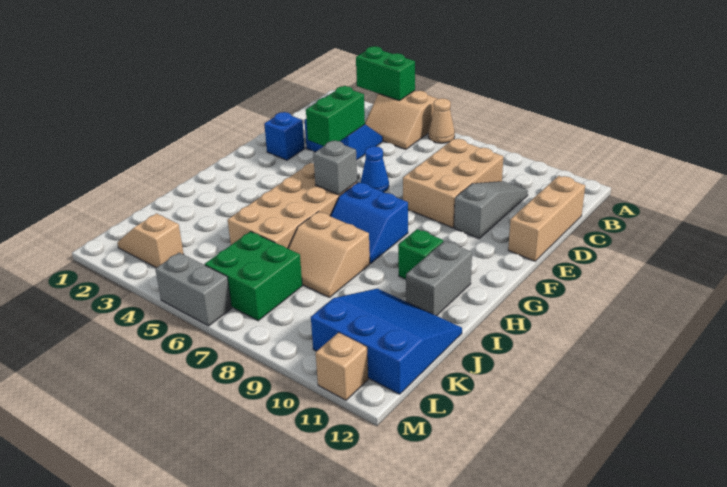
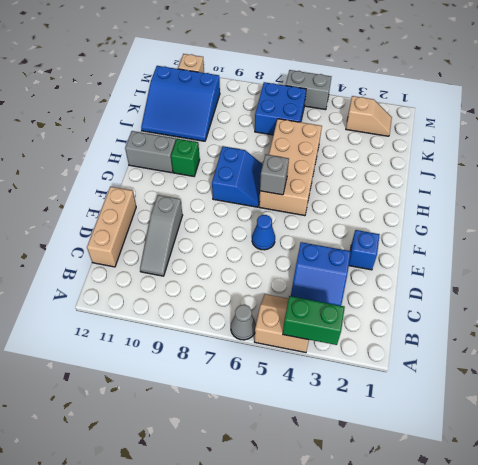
tan 1x1 cone [428,98,455,143] -> grey 1x1 cone [231,305,256,340]
tan 2x3 brick [403,139,504,228] -> none
green 1x2 brick [306,86,365,146] -> none
blue 2x2 slope [331,182,408,263] -> blue 2x2 slope turned to [212,146,263,207]
grey 1x2 brick [406,241,472,316] -> grey 1x2 brick turned to [125,131,176,173]
tan 2x2 slope [288,211,370,297] -> none
green 2x2 brick [205,231,302,321] -> blue 2x2 brick [255,82,306,135]

